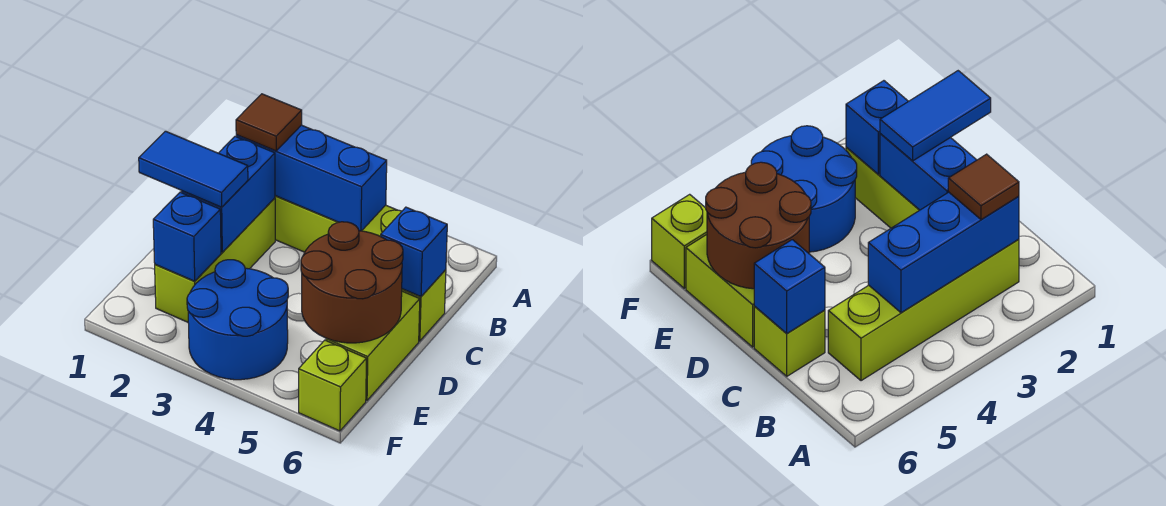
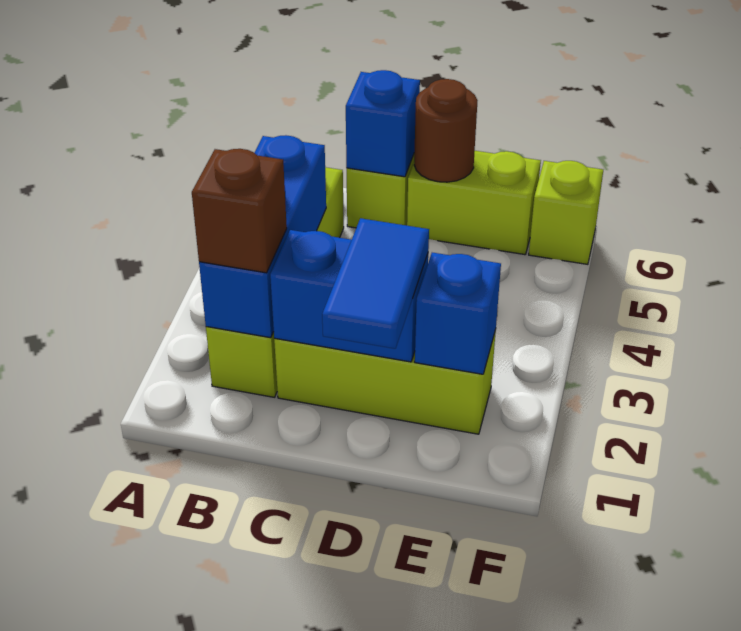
brown 1x1 tile [236,94,302,151] -> brown 1x1 brick [192,149,287,273]
brown 2x2 round brick [301,222,403,343] -> brown 1x1 round brick [414,79,478,182]
blue 2x2 round brick [187,260,288,380] -> none

